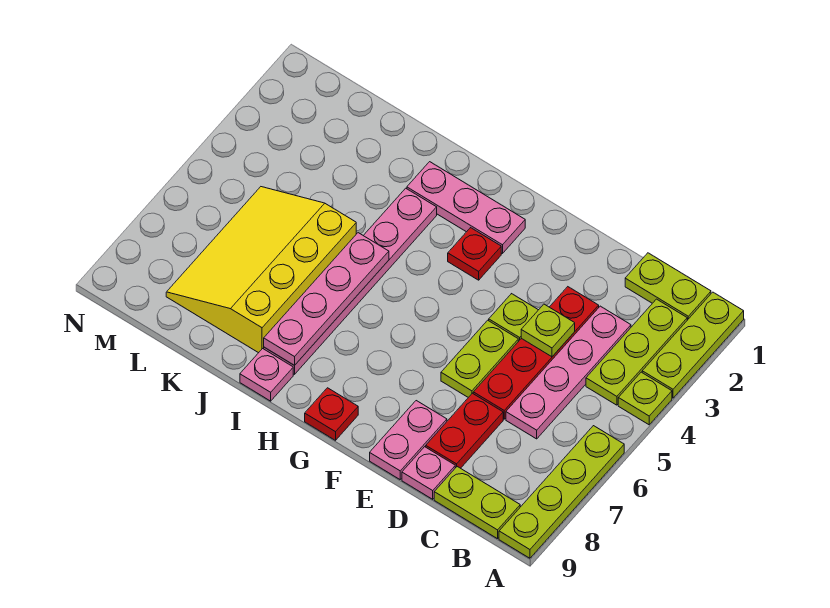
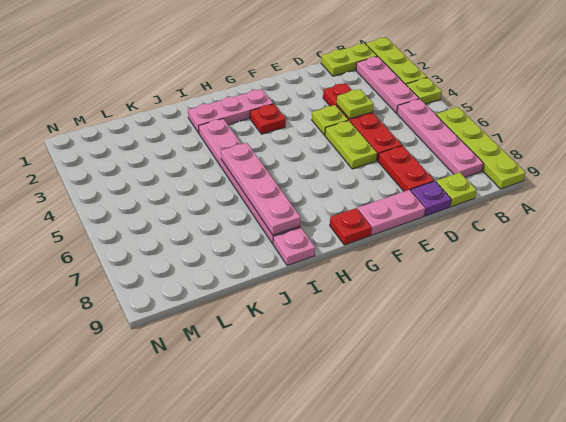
lime 1x3 plate [586,299,687,405] -> pink 1x3 plate [356,56,419,113]
lime 1x2 plate [434,467,520,539] -> lime 1x1 plate [436,172,477,207]
pink 1x4 plate [506,306,631,439] -> pink 1x4 plate moved to [397,99,484,177]
pink 1x1 plate [402,447,455,499] -> purple 1x1 plate [410,181,451,216]
pink 1x2 plate [370,401,447,479] -> pink 1x2 plate turned to [358,190,425,235]
yellow 3x4 slope [166,187,356,353] -> none

